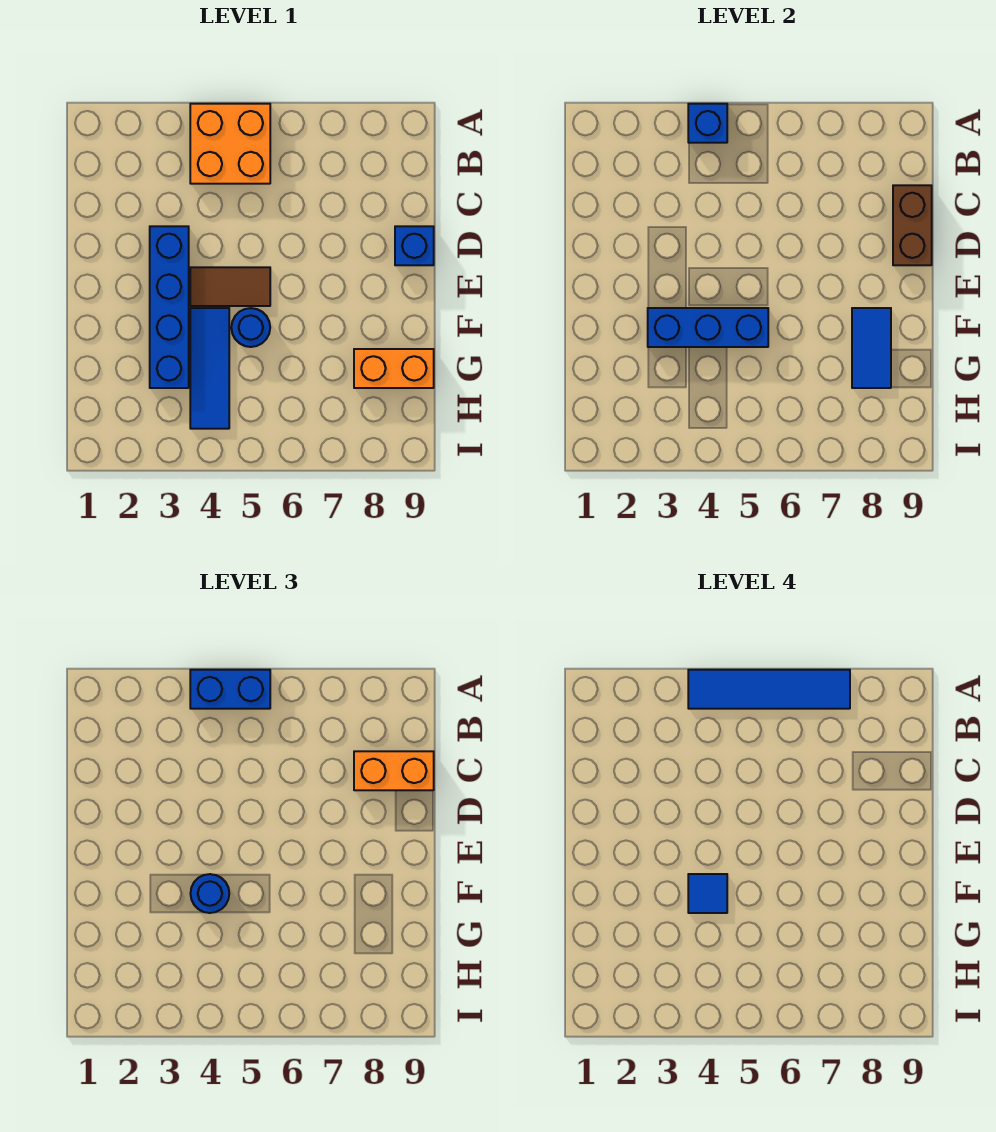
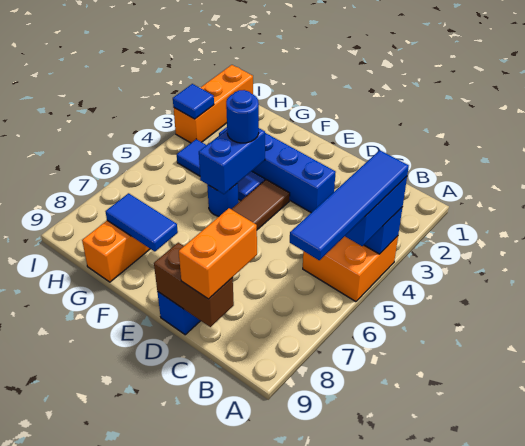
blue 1x3 brick [648,308,768,347] -> blue 1x2 brick [199,128,265,194]
blue 1x1 tile [688,874,727,913] -> blue 1x1 tile moved to [173,84,214,119]
none -> orange 1x3 brick [174,65,253,143]

